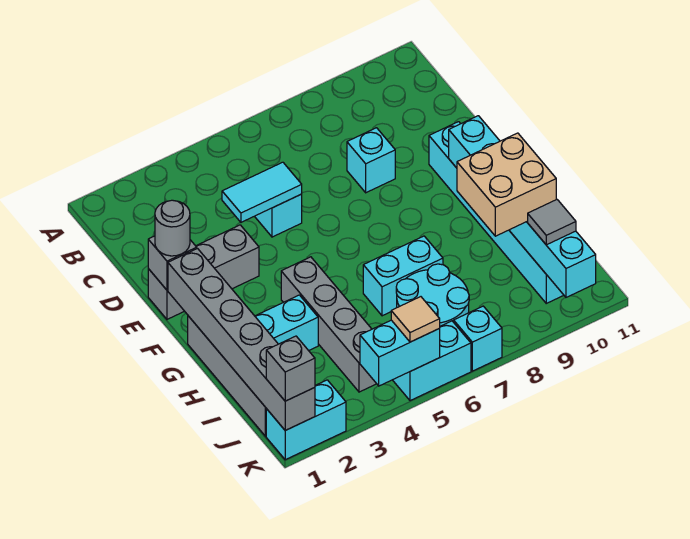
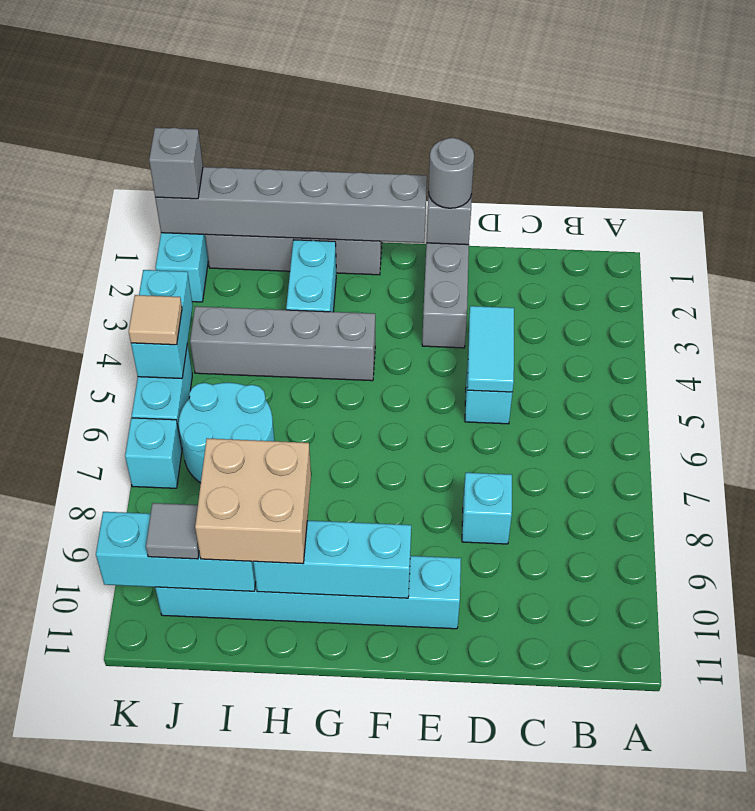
cyan 1x2 brick [363,236,443,316] -> none

